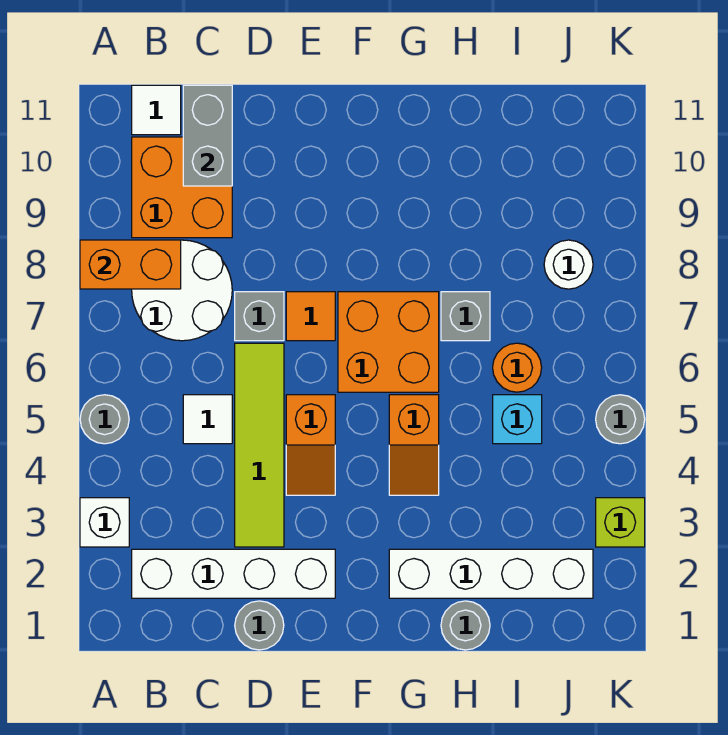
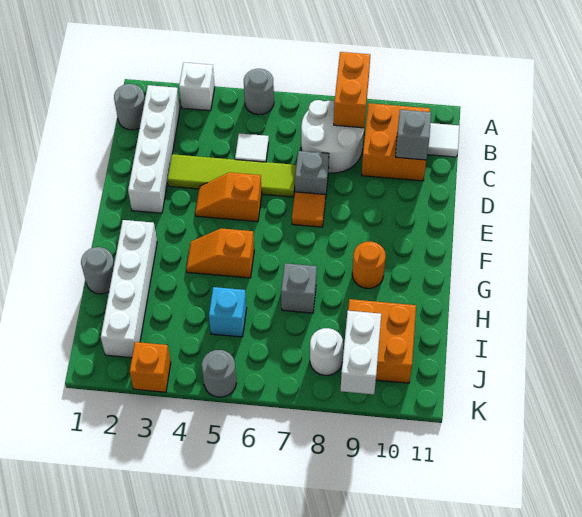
grey 1x2 brick [183,85,232,186] -> grey 1x1 brick [396,110,431,160]
grey 1x1 round brick [235,601,284,650] -> grey 1x1 round brick moved to [114,84,145,130]
orange 2x2 brick [338,292,439,392] -> orange 2x2 brick moved to [348,299,416,383]
orange 1x1 round brick [493,343,542,392] -> orange 1x1 round brick moved to [352,241,386,288]
none -> white 1x2 brick [341,311,381,394]
lime 1x1 brick [596,498,645,547] -> orange 1x1 brick [130,342,171,392]

